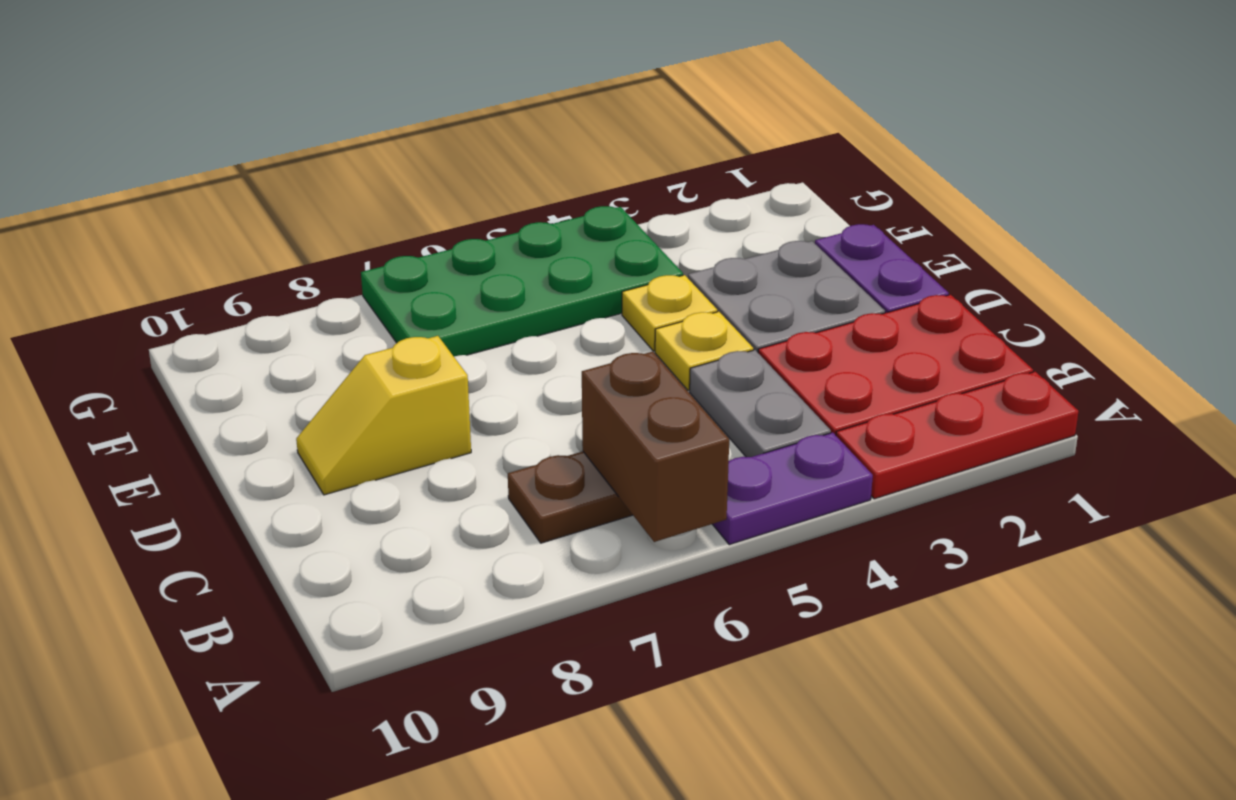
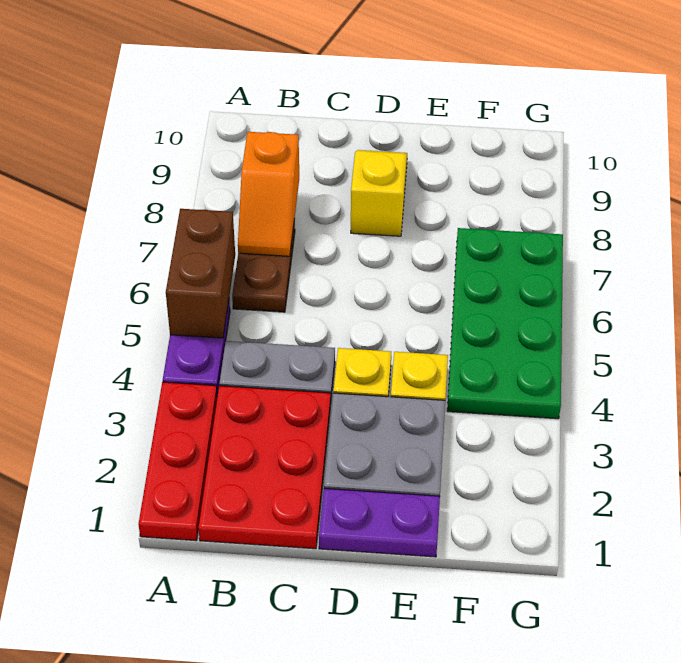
brown 1x2 brick [582,352,729,542] -> brown 1x2 brick turned to [166,209,235,338]
none -> orange 1x2 slope [238,132,299,256]

